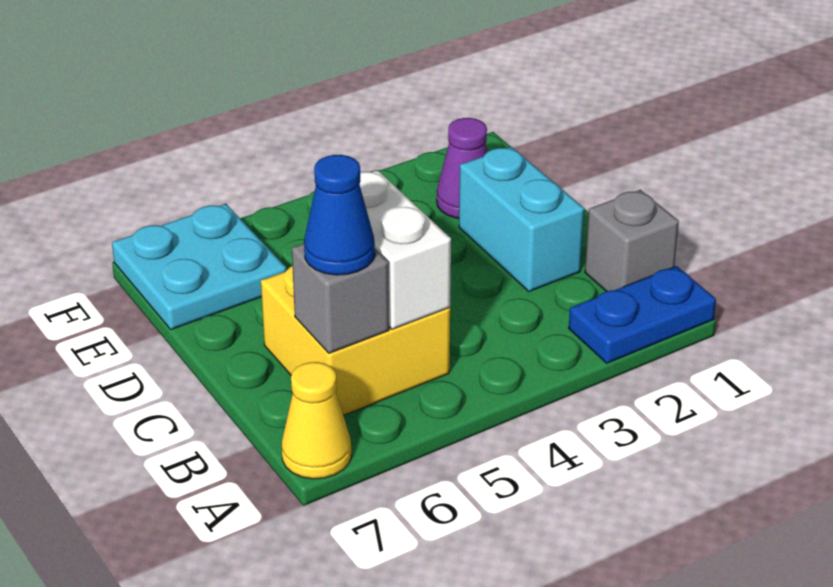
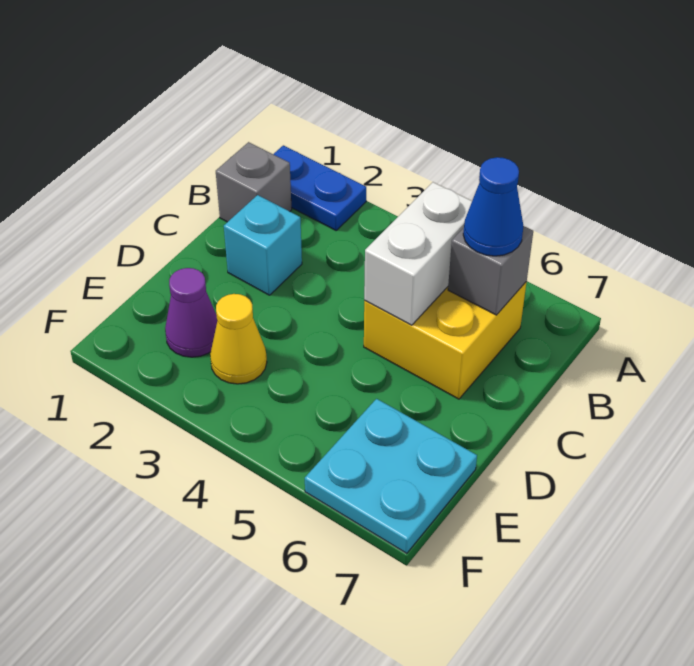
yellow 1x1 cone [282,362,351,479] -> yellow 1x1 cone moved to [210,294,267,384]
cyan 1x2 brick [459,147,584,291] -> cyan 1x1 brick [224,195,302,295]

